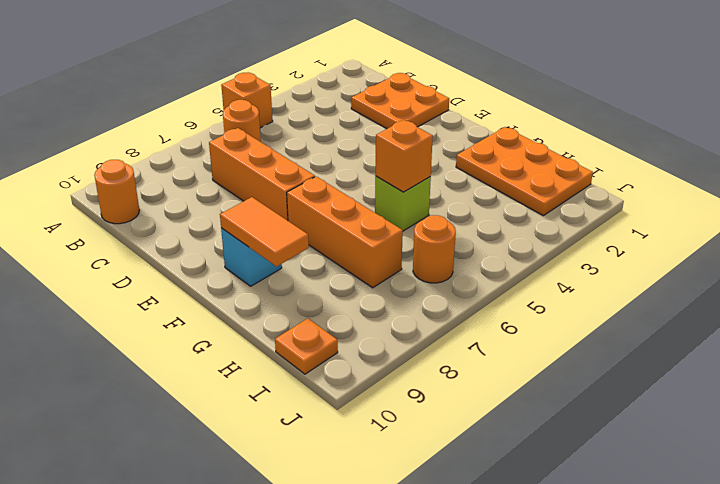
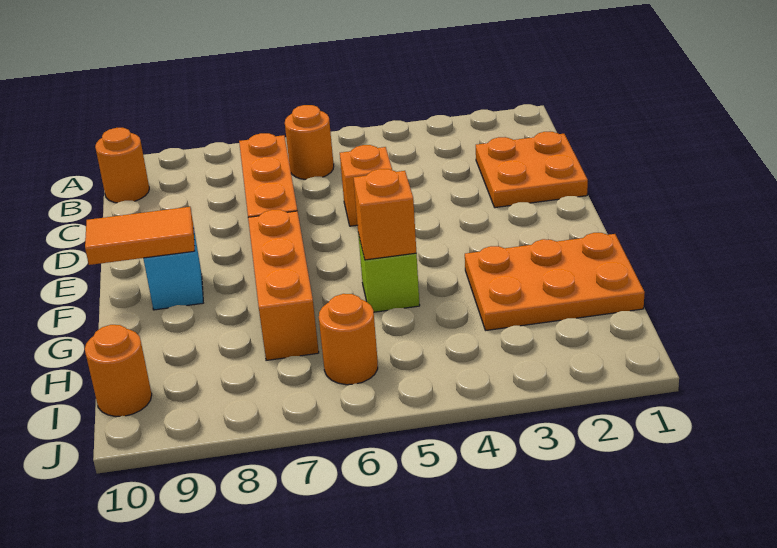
orange 1x1 brick [221,73,273,128] -> orange 1x1 brick moved to [340,145,392,226]
orange 1x2 tile [220,197,309,266] -> orange 1x2 tile turned to [85,207,195,265]
orange 2x3 plate [456,127,593,216] -> orange 2x3 plate turned to [465,233,645,330]
orange 1x1 plate [275,318,338,374] -> orange 1x1 round brick [85,325,152,416]

